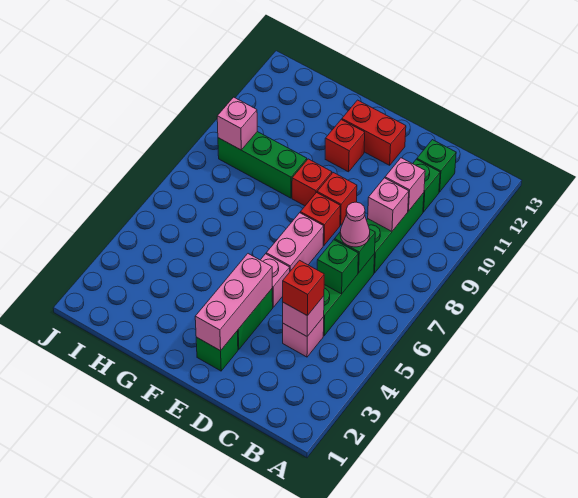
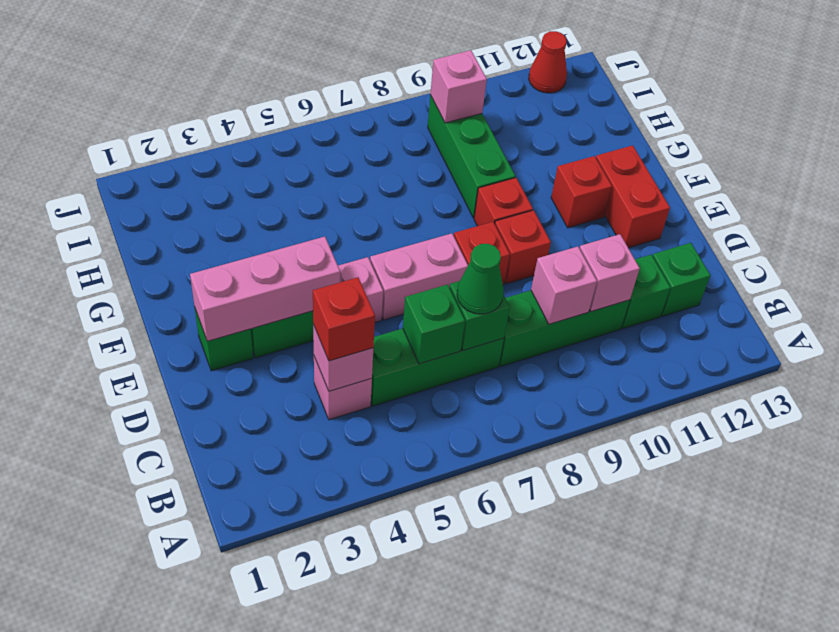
pink 1x1 cone [340,202,370,247] -> green 1x1 cone [457,244,504,314]
none -> red 1x1 cone [529,31,567,93]

